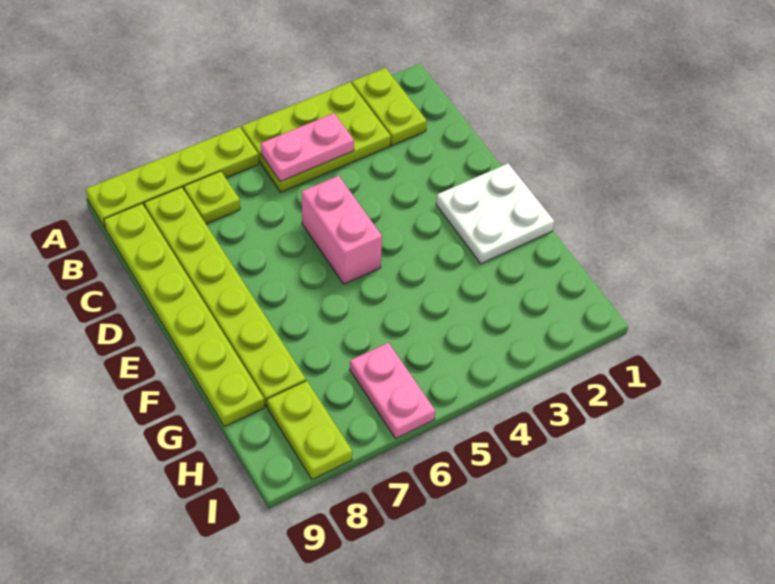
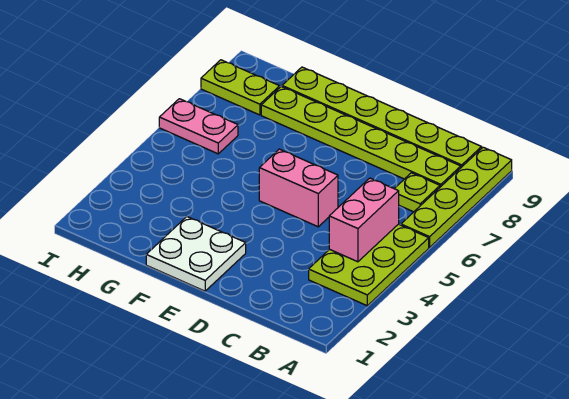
lime 1x2 plate [352,68,427,145] -> none
pink 1x2 plate [261,113,354,182] -> pink 1x2 brick [329,178,399,262]

